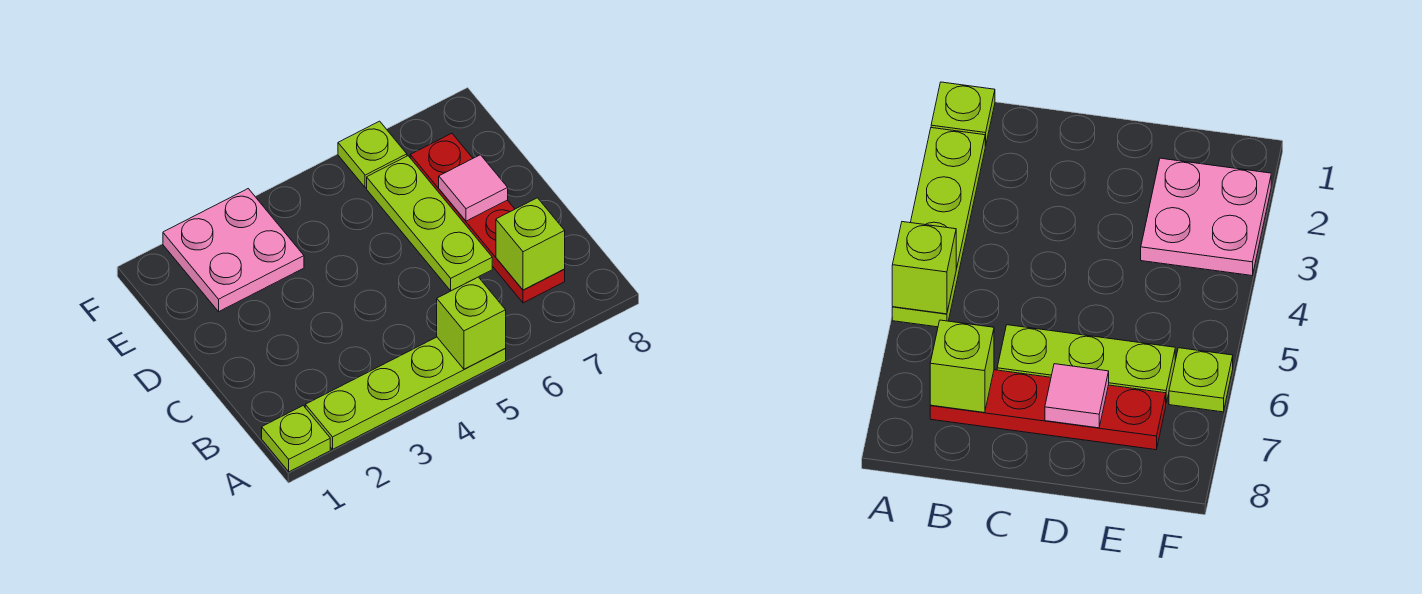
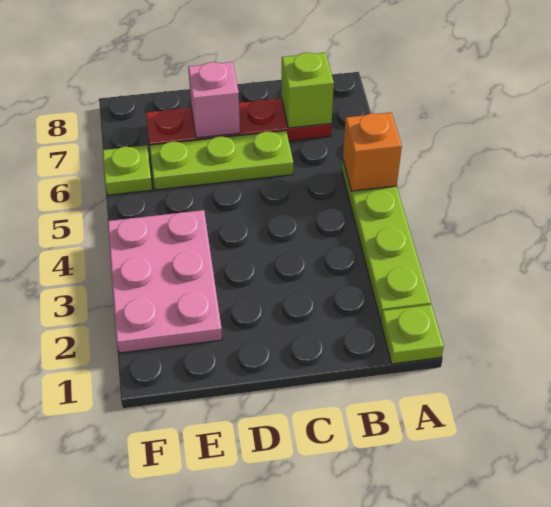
lime 1x1 brick [437,277,506,369] -> orange 1x1 brick [343,113,402,191]
pink 1x1 tile [439,155,508,221] -> pink 1x1 brick [188,62,240,138]
pink 2x2 plate [163,189,304,312] -> pink 2x3 plate [108,210,222,353]

